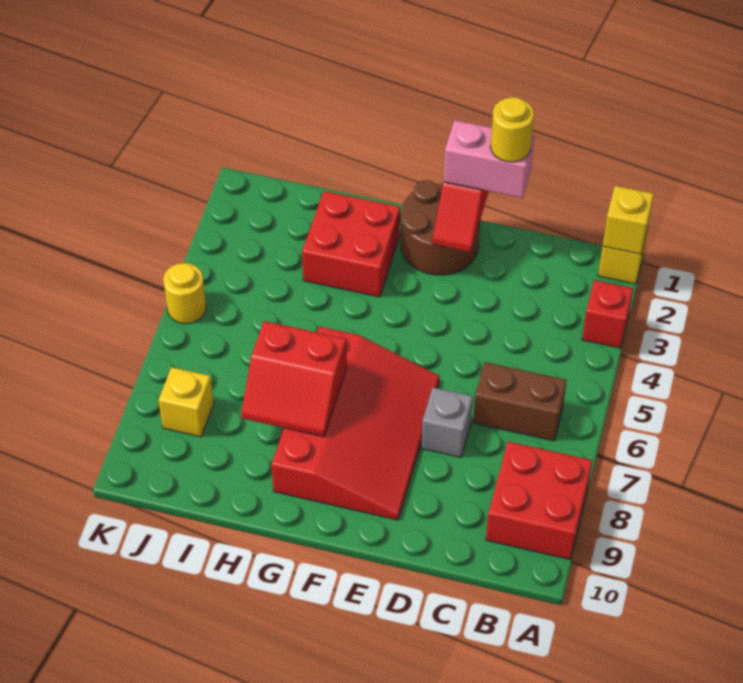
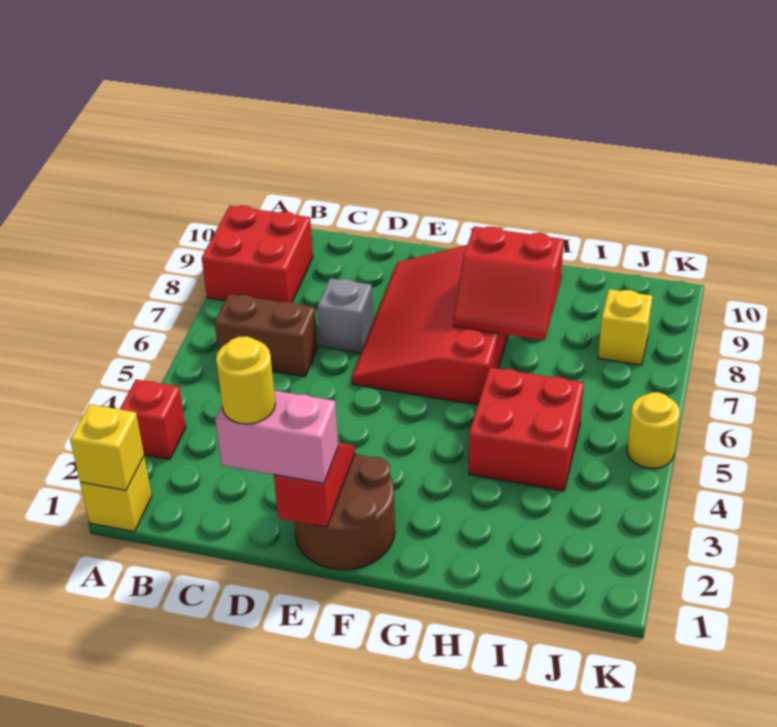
red 2x2 brick [302,191,400,297] -> red 2x2 brick moved to [469,367,584,491]
red 2x2 slope [241,321,347,437] -> red 2x2 slope turned to [453,226,564,340]

